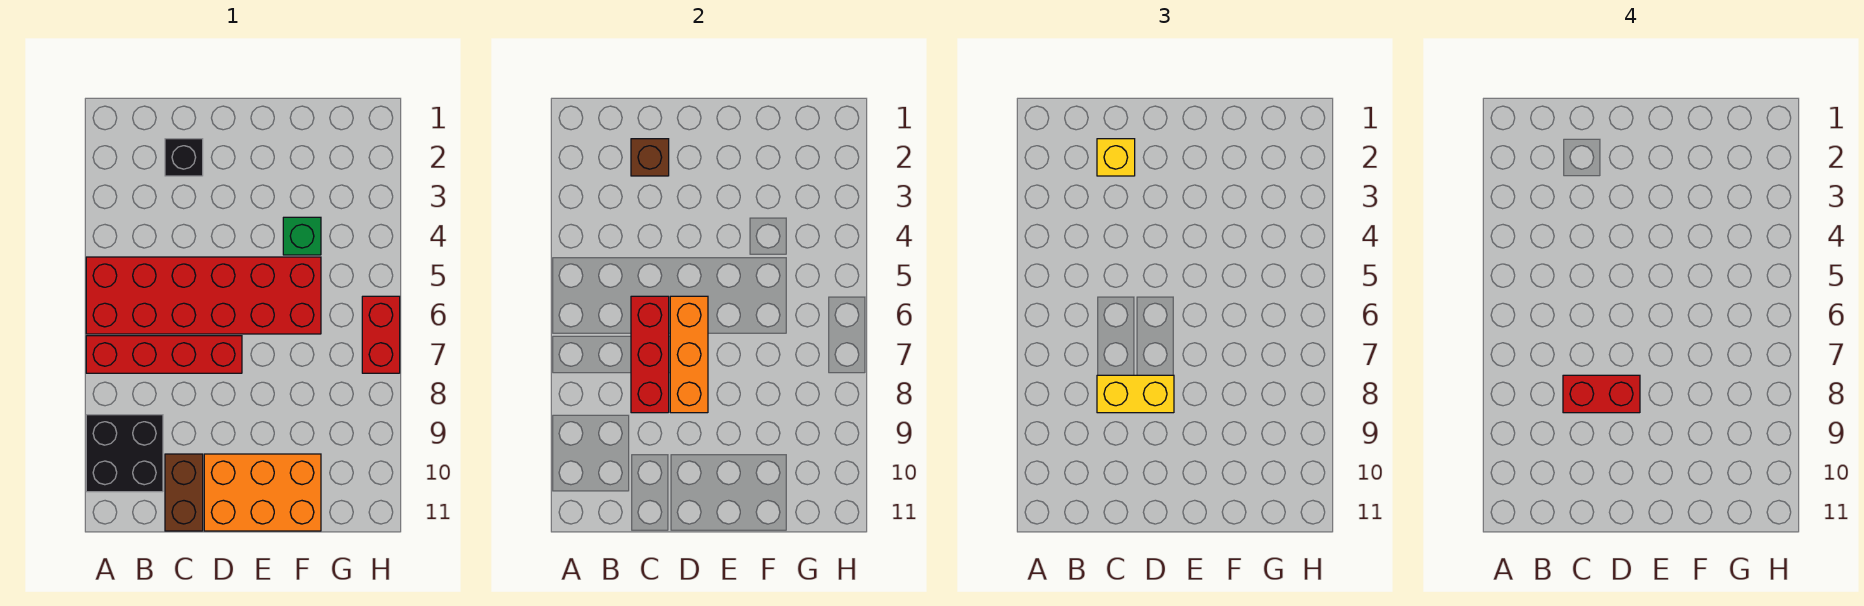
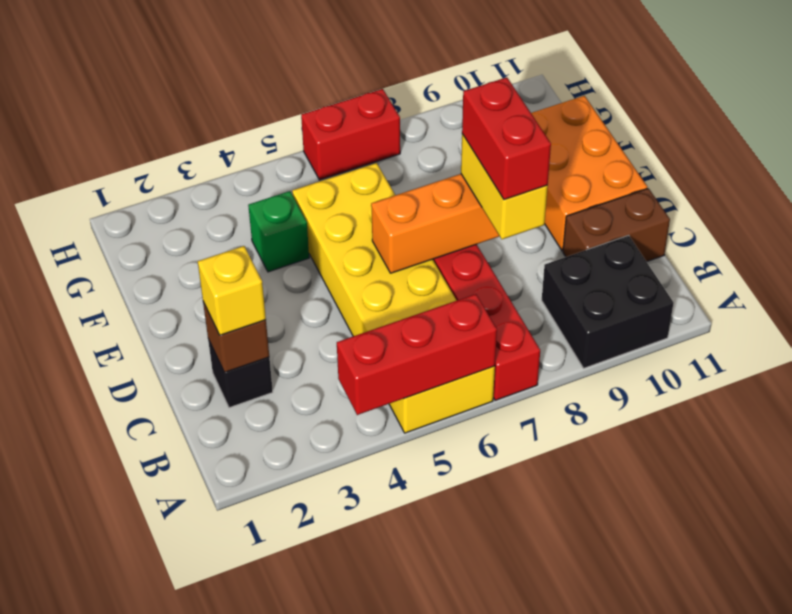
red 2x6 brick [86,257,321,334] -> yellow 2x6 brick [292,163,495,433]
red 1x3 brick [631,296,669,413] -> red 1x3 brick moved to [337,294,497,415]

